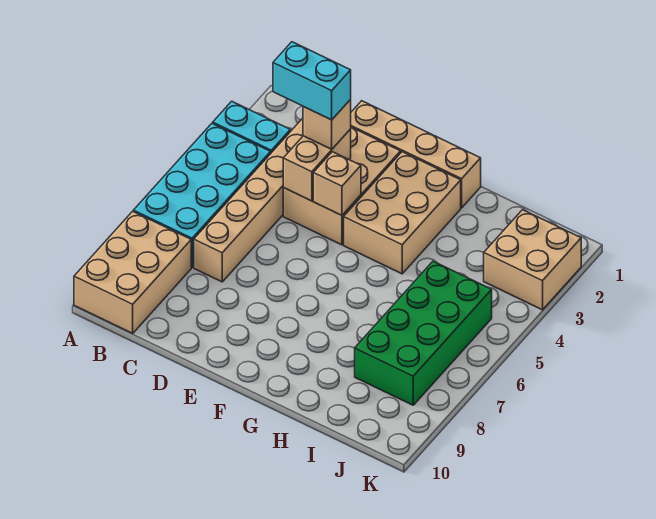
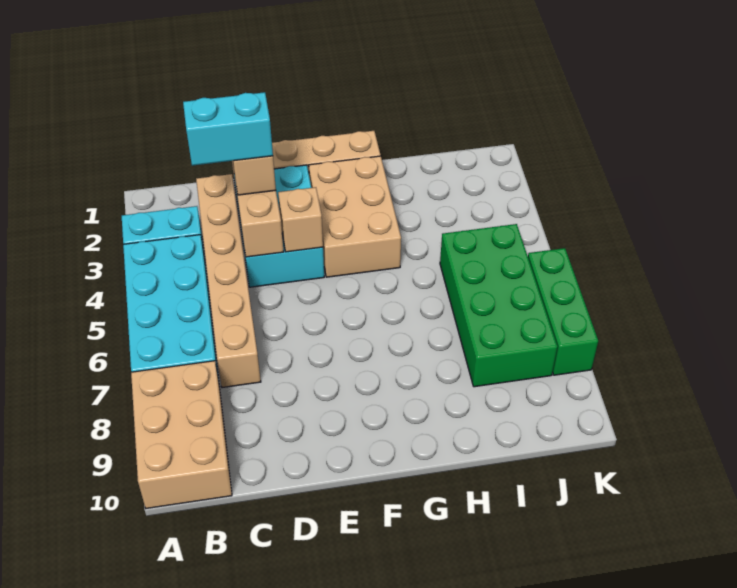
tan 2x3 brick [283,127,401,245] -> cyan 2x3 brick [234,165,324,287]
tan 2x2 brick [484,210,581,310] -> none
none -> green 1x3 brick [528,248,598,375]

